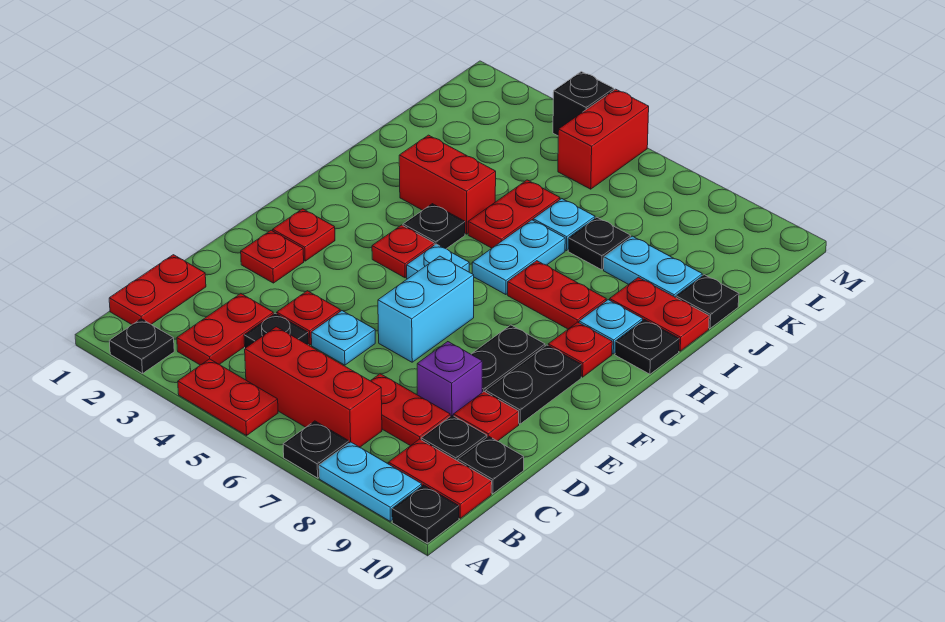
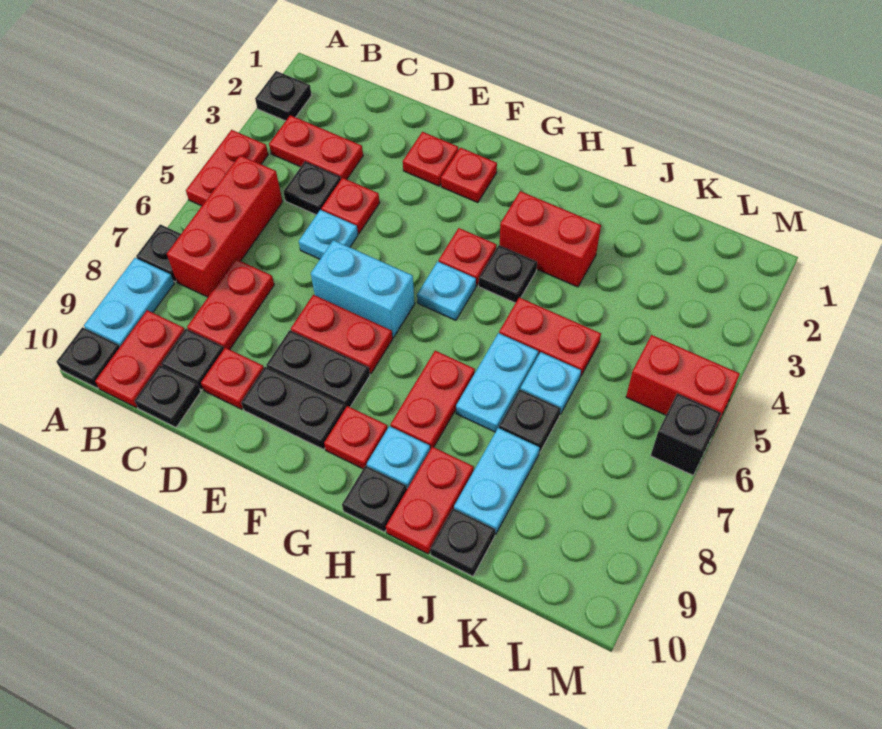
red 1x2 plate [109,255,206,324] -> red 1x2 plate moved to [291,295,393,374]
purple 1x1 brick [417,342,482,416] -> none
cyan 1x2 plate [472,220,565,295] -> cyan 1x2 plate turned to [456,333,538,432]
red 1x2 brick [399,135,496,234] -> red 1x2 brick turned to [500,191,601,287]
black 1x1 brick [553,72,614,136] -> black 1x1 brick moved to [651,393,721,475]

